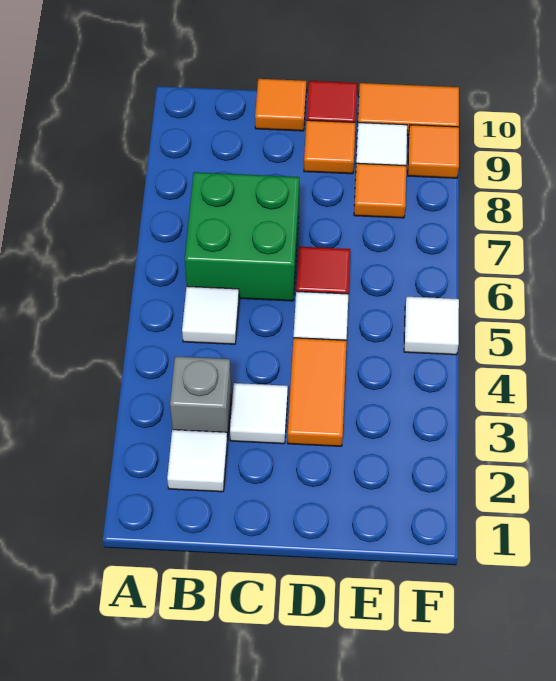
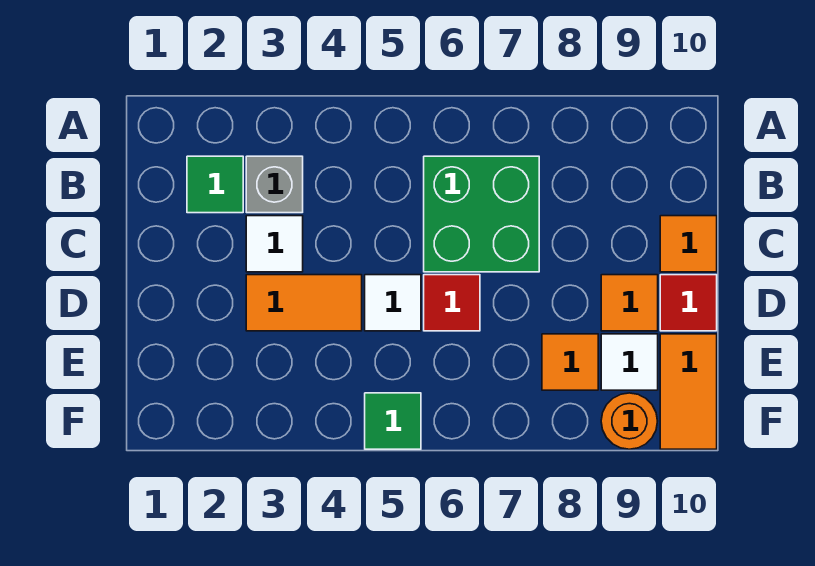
white 1x1 tile [167,430,227,492] -> green 1x1 tile [187,156,243,213]
white 1x1 tile [182,286,239,344] -> none
white 1x1 tile [404,297,459,355] -> green 1x1 tile [365,393,421,449]
orange 1x1 tile [408,125,459,178] -> orange 1x1 round brick [601,393,657,449]

